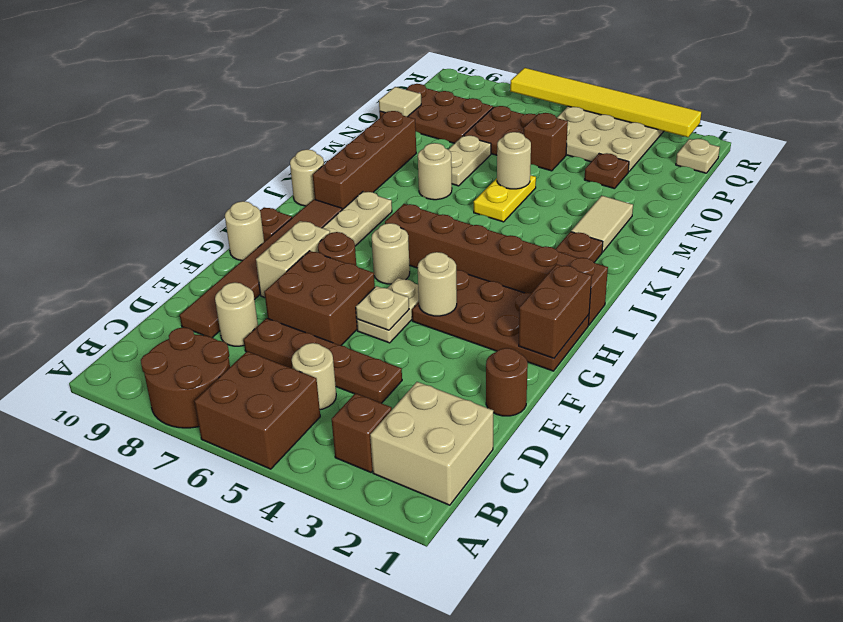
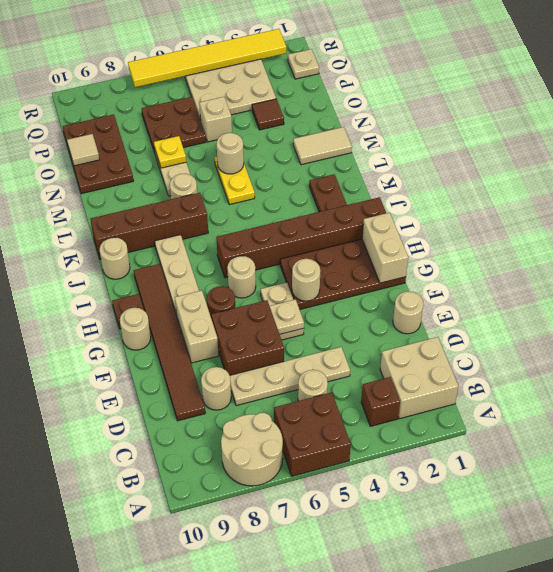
brown 2x2 round brick [141,327,230,428] -> tan 2x2 round brick [221,413,283,486]
brown 1x4 plate [244,318,402,403] -> tan 1x4 plate [230,347,350,406]
brown 1x1 round brick [486,348,528,416] -> tan 1x1 round brick [393,291,423,334]
brown 1x2 brick [519,264,592,358] -> tan 1x2 brick [362,213,408,283]
brown 1x4 brick [313,111,416,210] -> brown 1x4 brick turned to [90,193,208,259]
tan 1x2 tile [571,196,633,252] -> tan 1x2 tile turned to [293,127,352,165]
none -> yellow 1x1 plate [154,136,186,168]
brown 1x1 plate [584,153,629,189] -> brown 1x1 tile [252,99,284,130]
brown 1x1 brick [524,113,568,171] -> tan 1x1 brick [200,97,232,142]
brown 2x3 plate [379,84,493,143] -> brown 2x3 plate turned to [63,115,134,194]

